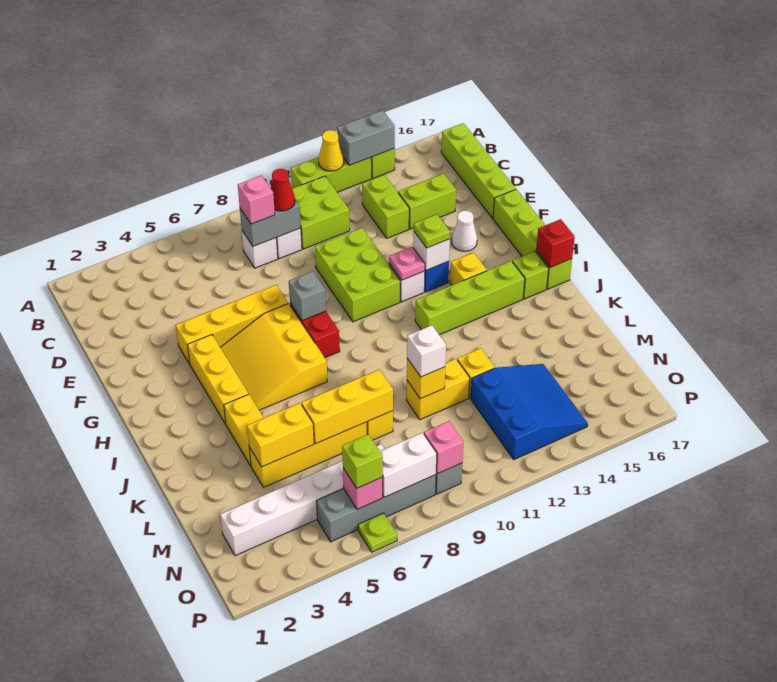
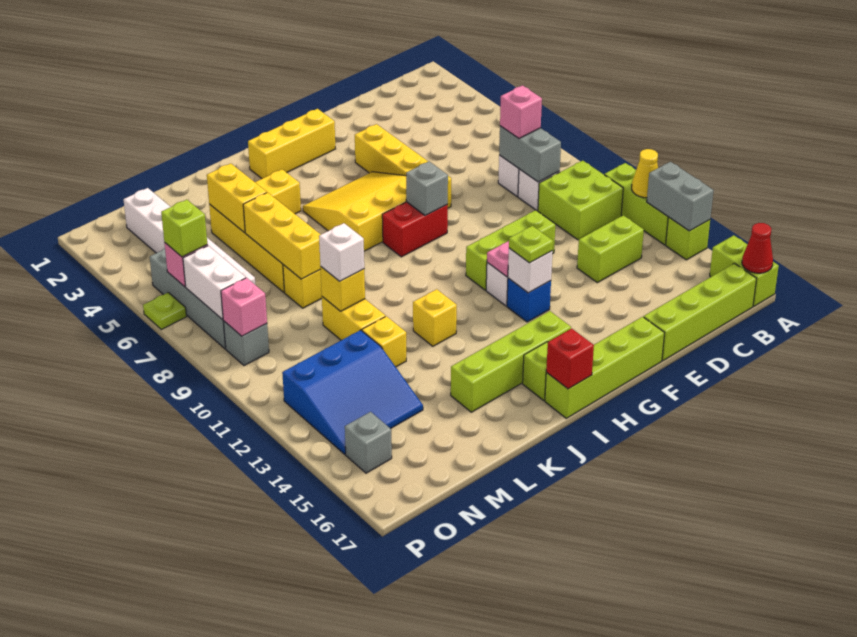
red 1x1 cone [271,169,295,211] -> red 1x1 cone moved to [742,223,773,273]
lime 1x2 brick [398,174,456,229] -> lime 1x2 brick moved to [710,235,779,306]
lime 2x3 brick [315,228,400,322] -> lime 1x3 brick [466,210,555,290]
white 1x1 cone [452,210,477,251] -> none
yellow 1x3 brick [187,335,248,424] -> yellow 1x3 brick moved to [248,109,335,179]
yellow 1x1 brick [450,253,487,285] -> yellow 1x1 brick moved to [413,289,457,346]
lime 1x4 brick [415,261,525,335] -> lime 1x4 brick turned to [451,311,571,412]
none -> grey 1x1 brick [345,412,392,473]

